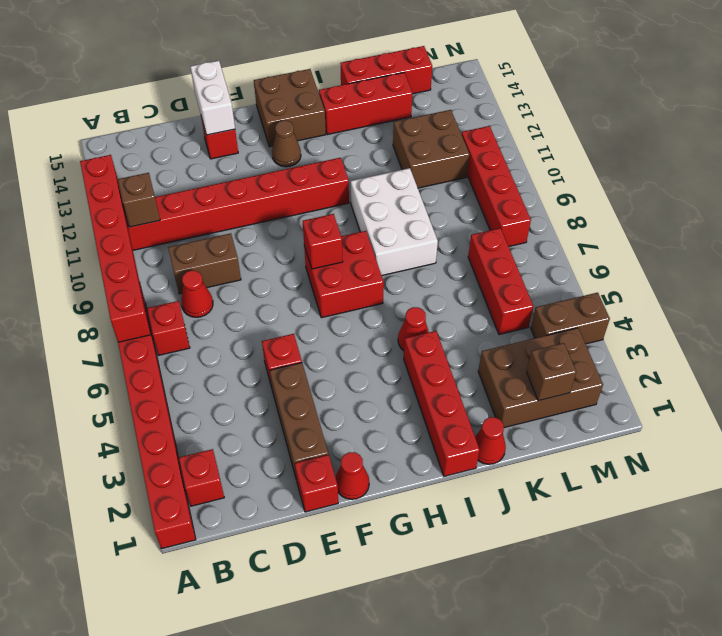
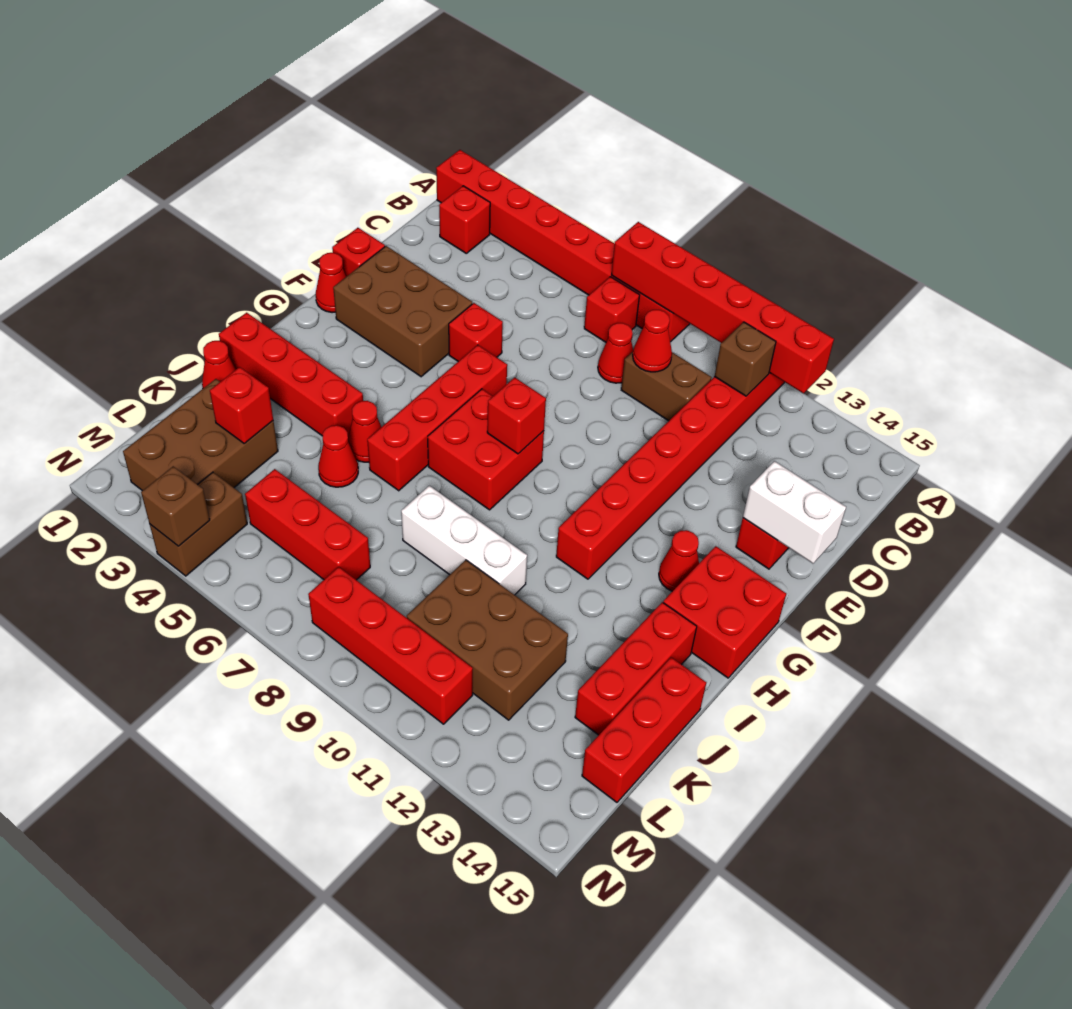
brown 1x2 brick [168,233,241,294] -> brown 1x2 brick turned to [621,352,712,421]
none -> red 1x1 cone [633,310,672,372]
brown 1x3 brick [270,363,328,477] -> brown 2x3 brick [333,246,472,377]
none -> red 1x4 brick [367,345,507,491]
brown 1x1 cone [272,121,301,167] -> red 1x1 cone [659,530,699,591]
brown 2x2 brick [254,69,326,147] -> red 2x2 brick [663,546,786,678]
white 2x3 brick [351,168,438,275] -> white 1x3 brick [401,486,527,595]
none -> red 1x1 cone [318,425,358,487]
none -> red 1x1 brick [210,367,273,444]
brown 2x2 brick [393,110,470,188] -> brown 2x3 brick [407,560,568,720]
brown 1x1 brick [527,343,576,401] -> brown 1x1 brick moved to [141,466,210,546]

